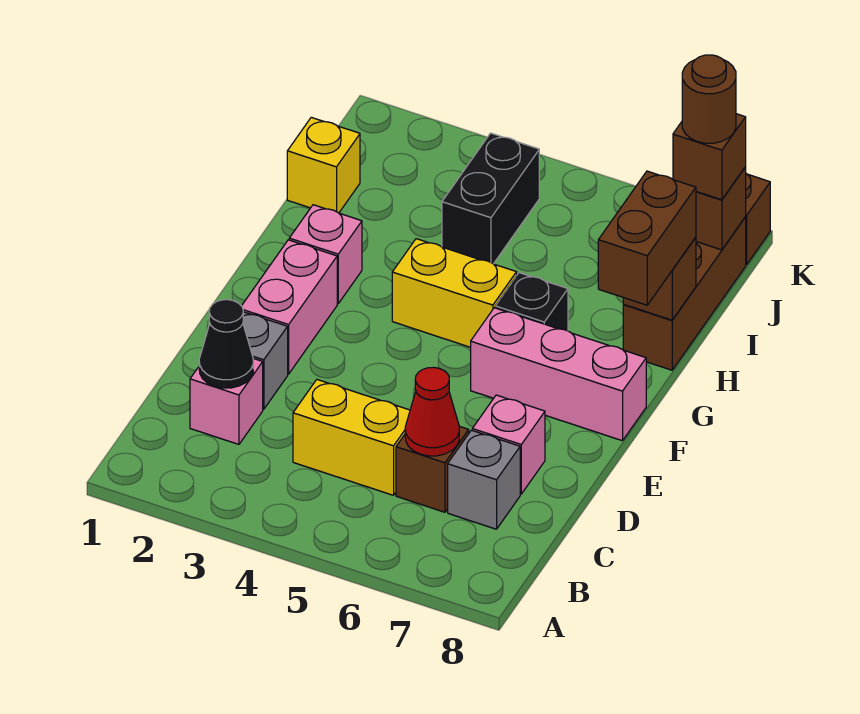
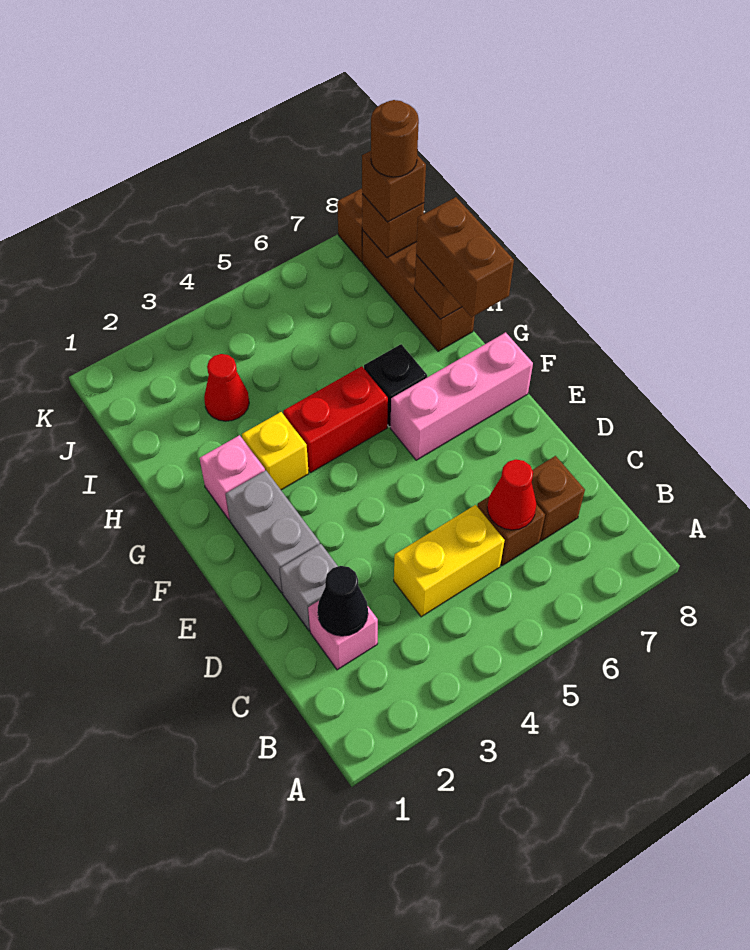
grey 1x1 brick [448,430,520,529] -> brown 1x1 brick [532,456,585,541]
pink 1x1 brick [472,395,545,494] -> none
pink 1x2 brick [242,240,337,374] -> grey 1x2 brick [226,471,320,593]
yellow 1x2 brick [392,239,517,347] -> red 1x2 brick [283,366,388,472]
yellow 1x1 brick [287,117,360,213] -> yellow 1x1 brick moved to [242,412,309,490]
none -> red 1x1 cone [204,354,249,421]
black 1x2 brick [442,133,539,264] -> none

